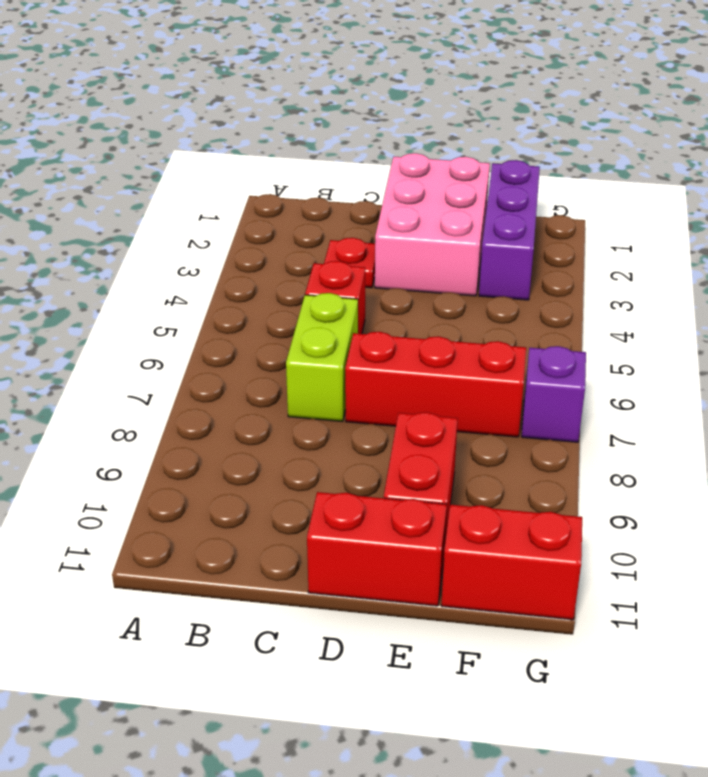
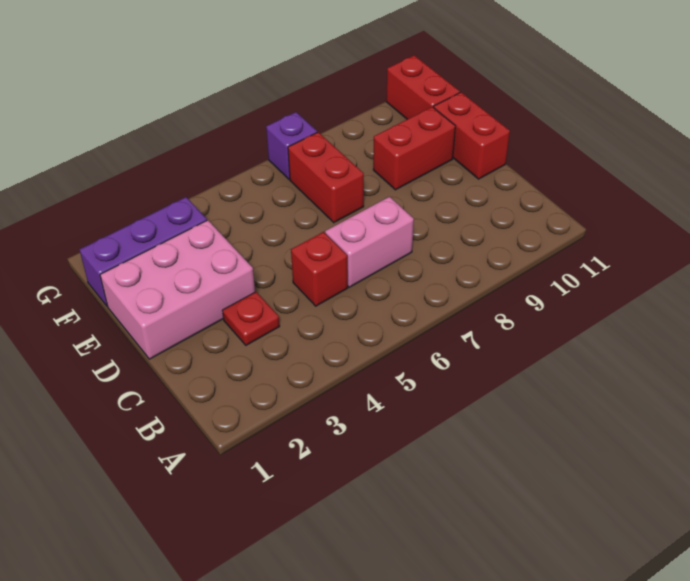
lime 1x2 brick [286,293,358,422] -> pink 1x2 brick [325,197,414,287]
red 1x3 brick [345,332,526,437] -> red 1x2 brick [288,132,364,223]

